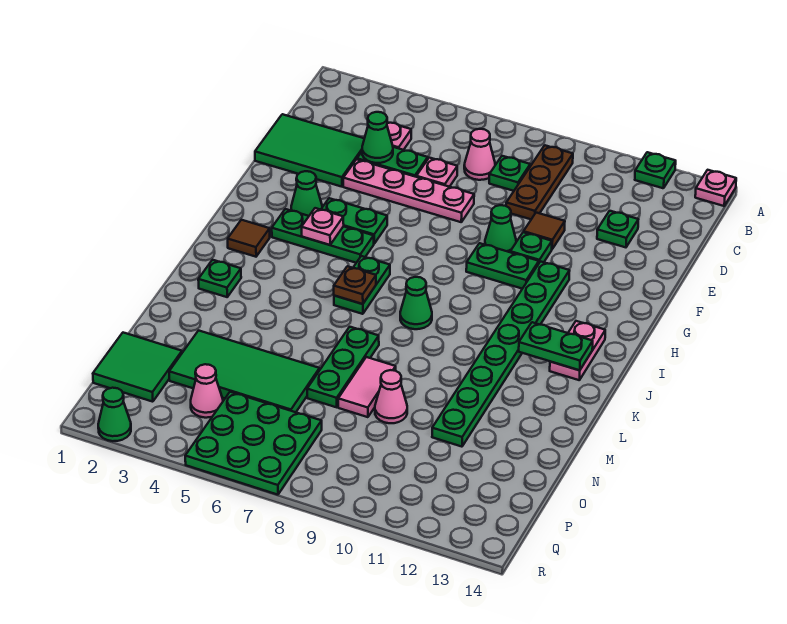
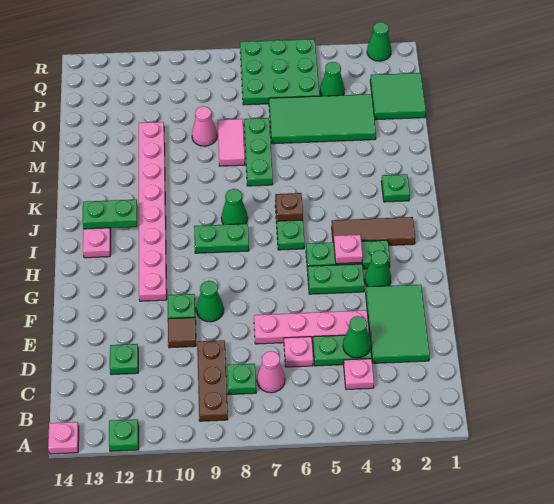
green 2x3 tile [255,114,364,187] -> green 2x3 tile turned to [366,285,430,363]
green 1x2 plate [466,243,539,289] -> green 1x2 plate moved to [194,224,249,253]
green 1x8 plate [432,262,570,447] -> pink 1x8 plate [139,122,167,301]
brown 1x1 tile [228,220,270,257] -> brown 1x3 tile [332,217,415,245]
pink 1x1 cone [191,364,223,418] -> green 1x1 cone [320,62,345,96]

